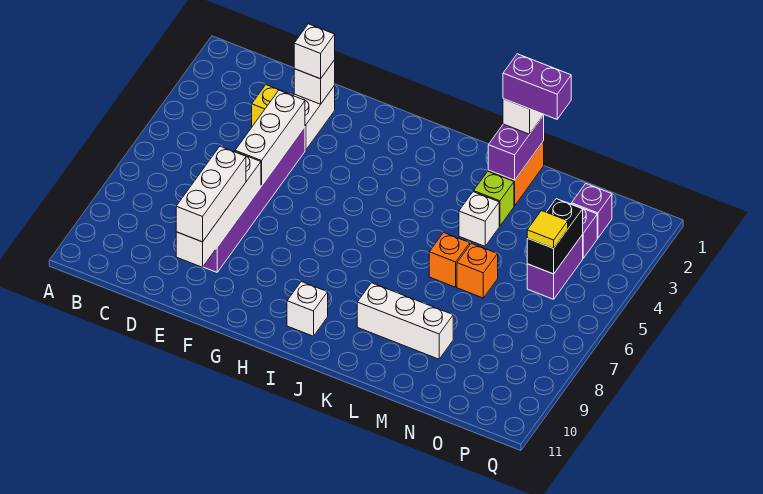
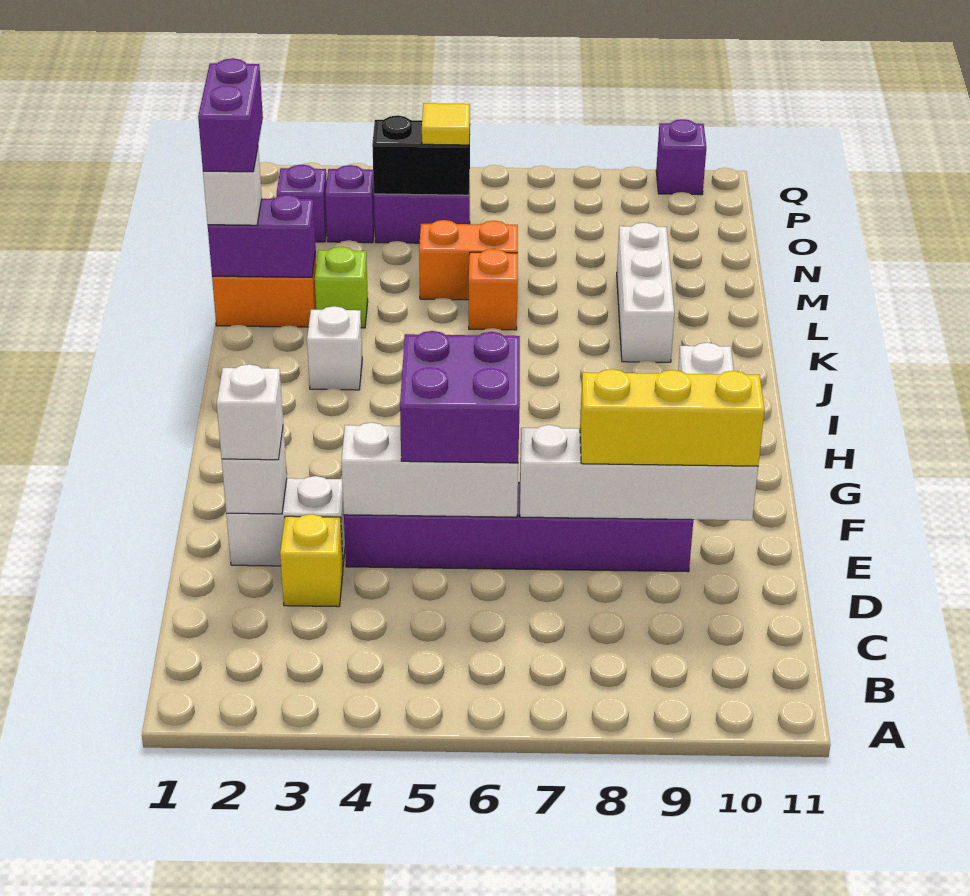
none -> purple 2x2 brick [400,331,520,463]
white 1x3 brick [176,146,246,242] -> yellow 1x3 brick [580,369,765,466]
white 1x1 brick [459,192,499,246] -> white 1x1 brick moved to [307,306,362,390]
orange 1x1 brick [457,243,498,298] -> orange 1x2 brick [419,220,518,300]
none -> purple 1x1 brick [656,119,706,195]

